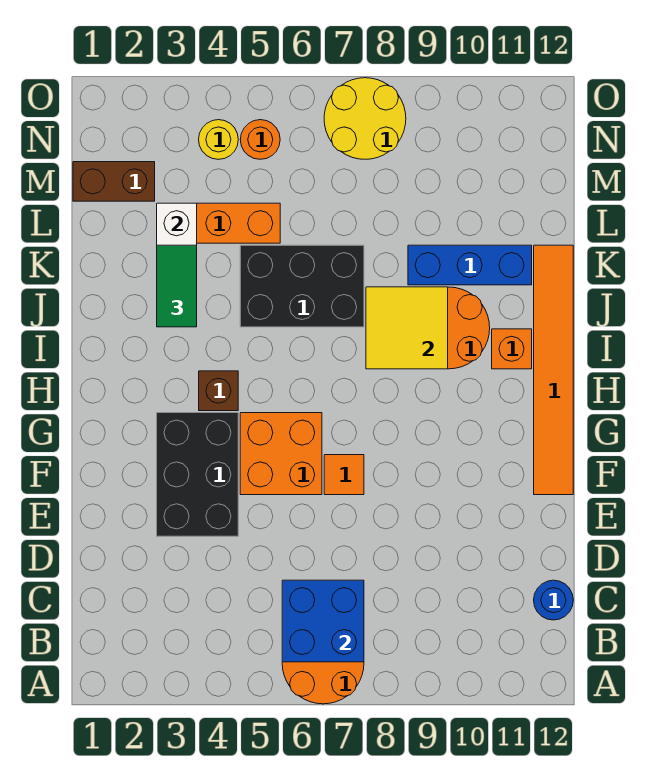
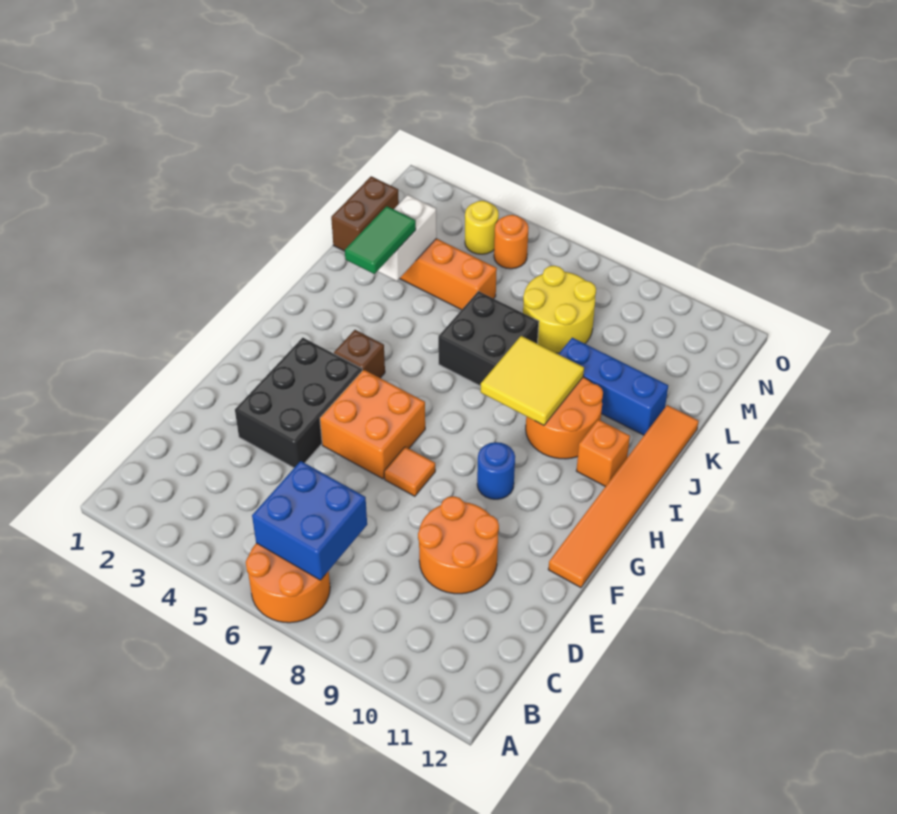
blue 1x1 round brick [534,580,573,620] -> blue 1x1 round brick moved to [477,442,515,499]
none -> orange 2x2 round brick [418,496,499,594]
black 2x3 brick [240,245,364,327] -> black 2x2 brick [438,291,539,386]
brown 1x2 brick [73,162,155,201] -> brown 1x2 brick turned to [331,176,399,251]
yellow 2x2 round brick [324,78,406,159] -> yellow 2x2 round brick moved to [523,266,596,353]

